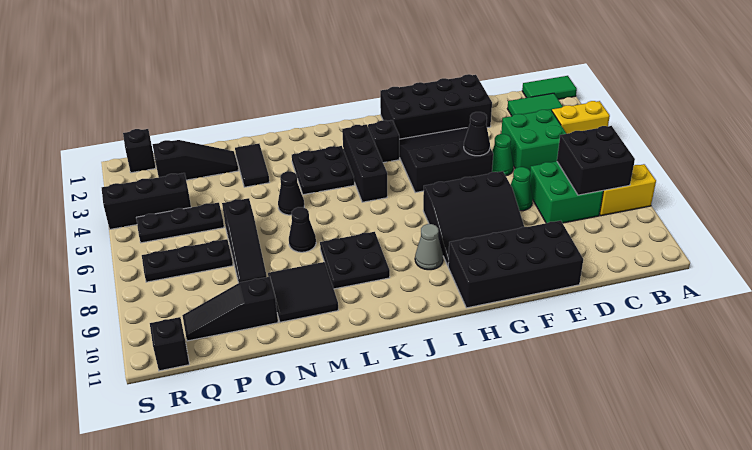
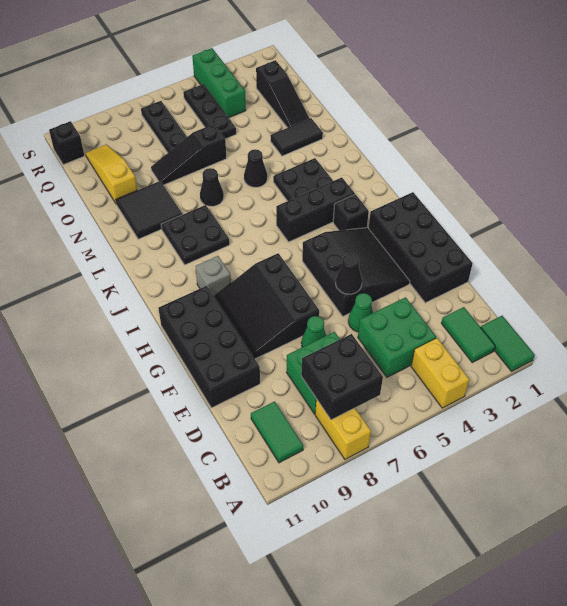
none -> green 1x2 tile [251,401,303,463]
grey 1x1 cone [415,224,443,270] -> grey 1x1 brick [195,256,231,296]
black 1x3 slope [182,277,278,341] -> yellow 1x3 slope [85,145,137,204]
black 1x3 brick [102,173,191,229] -> green 1x3 brick [192,48,246,118]
black 1x1 brick [123,129,156,173] -> none

